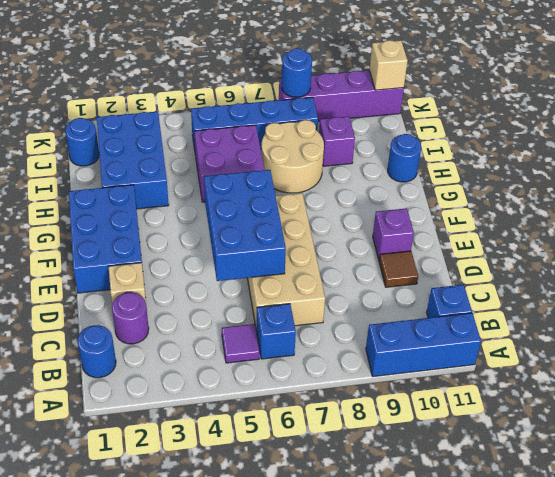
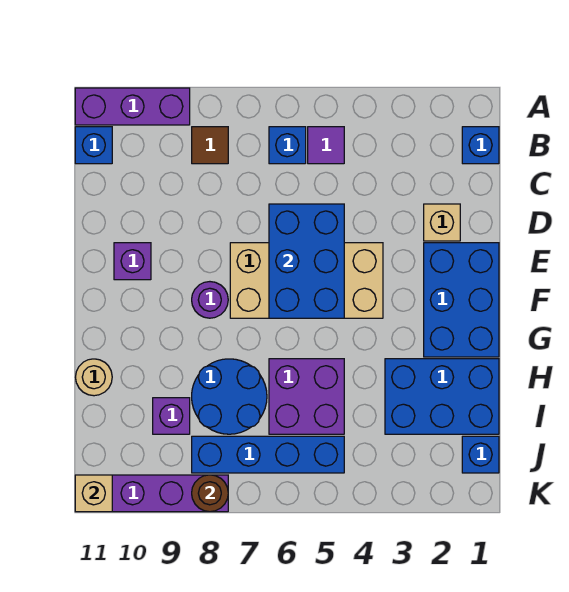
blue 1x3 brick [366,313,481,377] -> purple 1x3 brick [75,88,190,125]
blue 1x1 round brick [77,325,116,378] -> blue 1x1 brick [462,127,499,164]
purple 1x1 round brick [112,292,149,344] -> purple 1x1 round brick moved to [192,282,228,318]
tan 2x4 brick [248,193,325,328] -> tan 2x4 brick turned to [230,243,383,318]
brown 1x1 tile [379,251,418,287] -> brown 1x1 tile moved to [192,127,228,164]
blue 2x3 brick [97,111,169,209] -> blue 2x3 brick turned to [385,359,499,434]
tan 2x2 round brick [261,120,324,193] -> blue 2x2 round brick [192,359,267,434]
blue 1x1 round brick [388,134,421,182] -> tan 1x1 round brick [76,359,112,396]
blue 1x1 round brick [65,118,99,166] -> blue 1x1 brick [462,436,499,473]
blue 1x1 round brick [282,48,312,97] -> brown 1x1 round brick [192,475,228,512]

